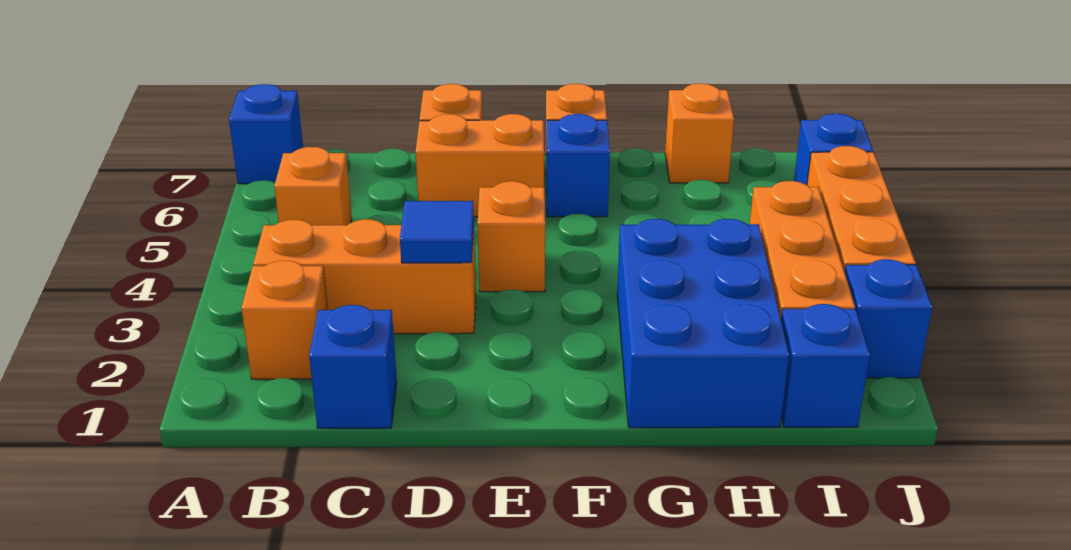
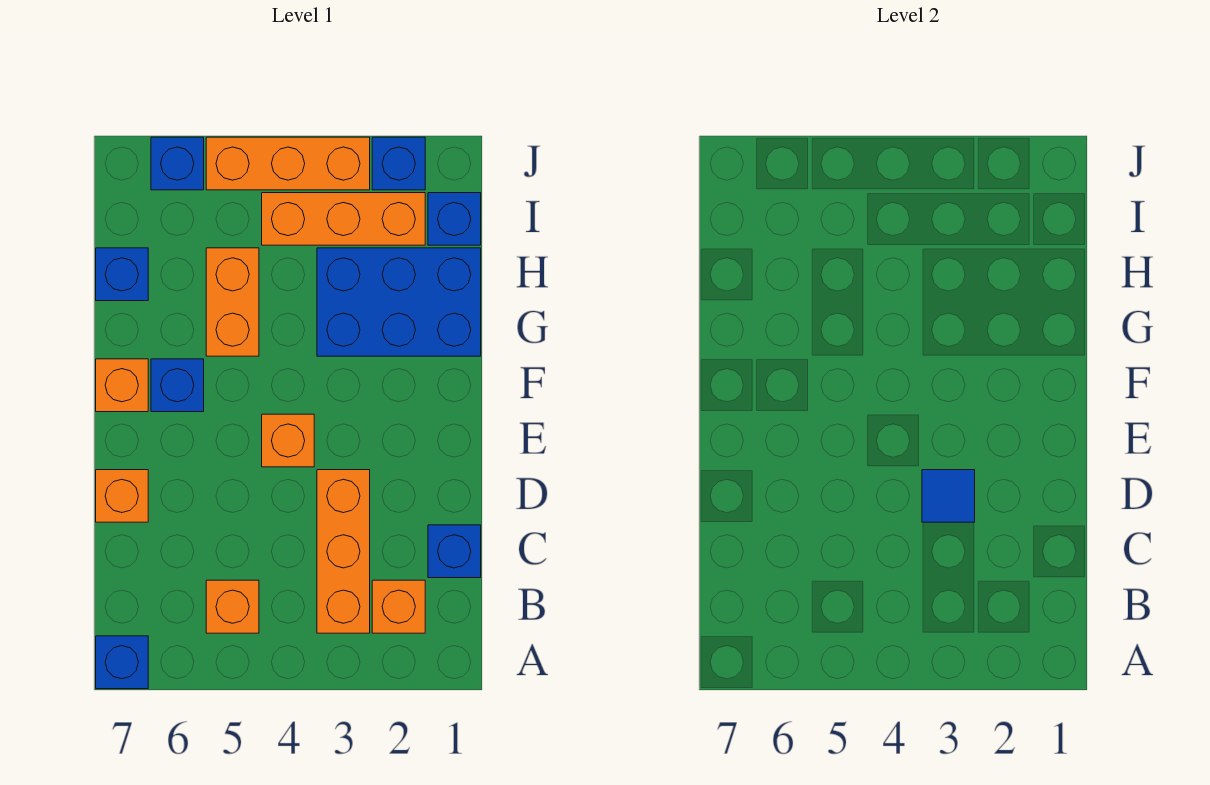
orange 1x2 brick [416,114,544,217] -> orange 1x2 brick moved to [206,248,259,356]
orange 1x1 brick [665,84,734,183] -> blue 1x1 brick [96,248,148,301]

